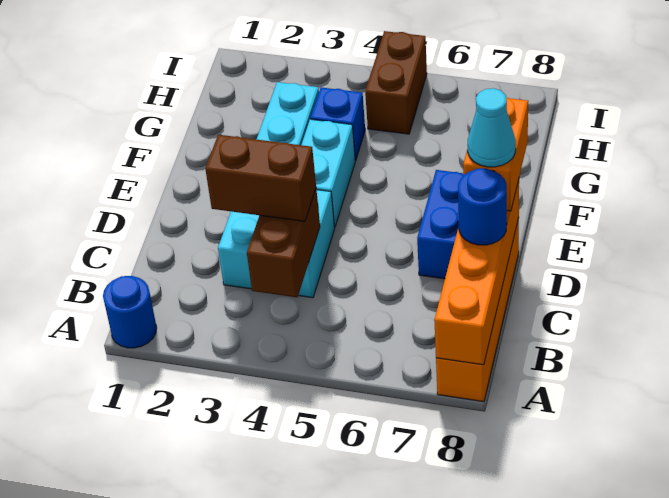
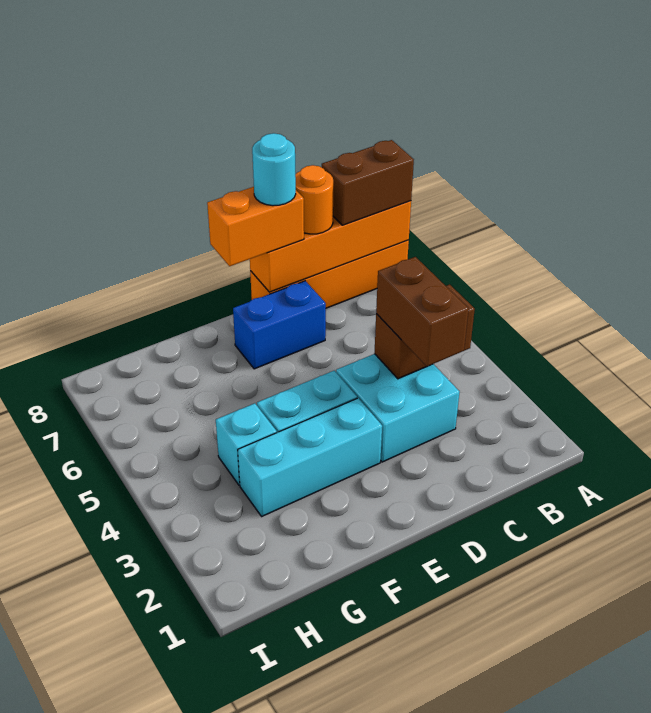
blue 1x1 round brick [103,276,157,348] -> none
blue 1x1 round brick [458,168,507,245] -> orange 1x1 round brick [295,165,333,234]
cyan 1x1 cone [467,88,516,167] -> cyan 1x1 round brick [252,133,296,206]
blue 1x1 brick [310,87,365,160] -> cyan 1x1 brick [216,403,277,485]
brown 1x2 brick [365,31,427,134] -> brown 1x2 brick moved to [322,140,414,225]

